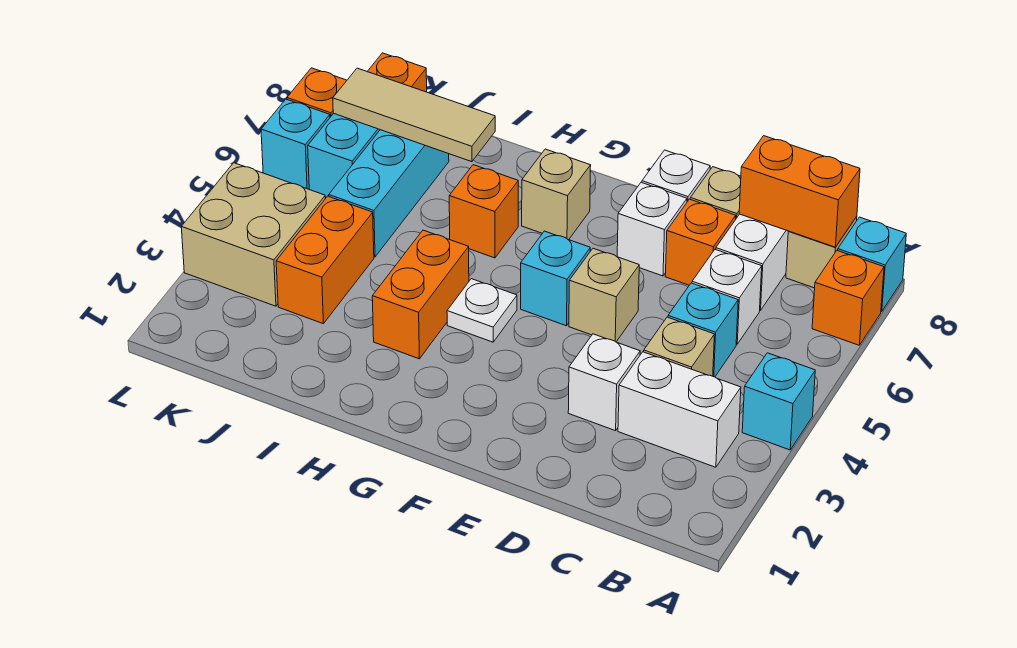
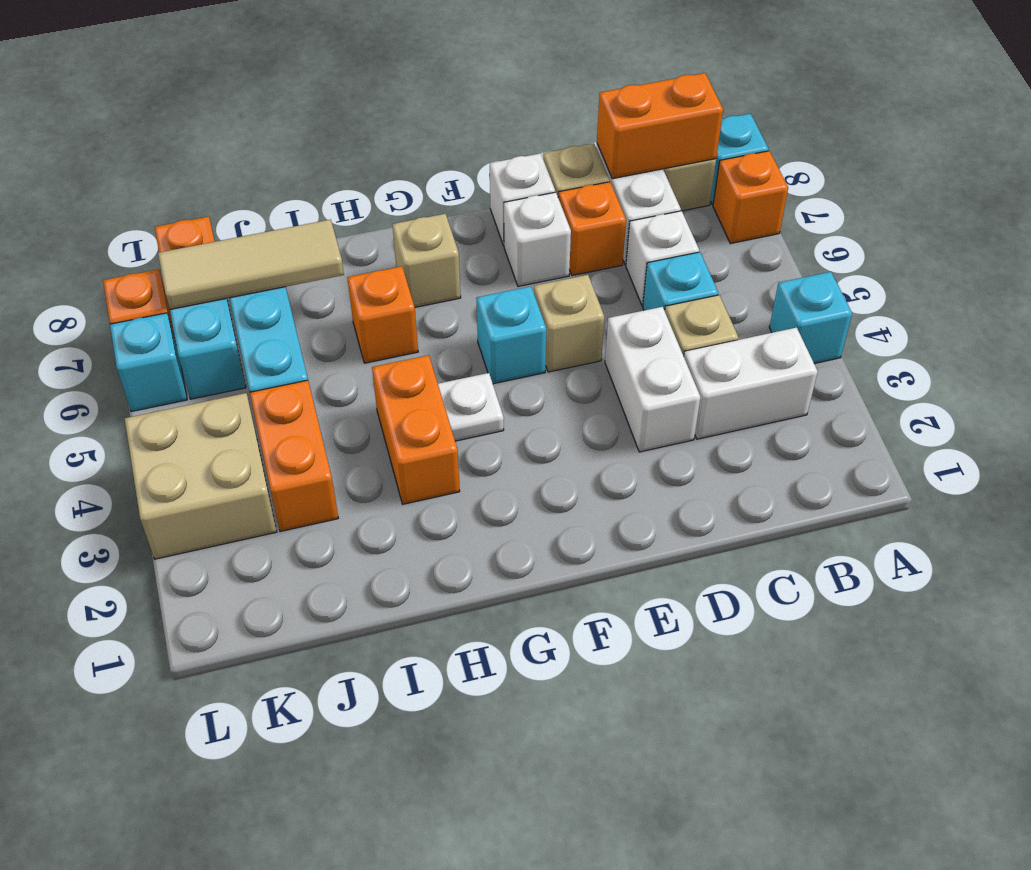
white 1x1 brick [568,334,640,431] -> white 1x2 brick [605,307,700,452]

